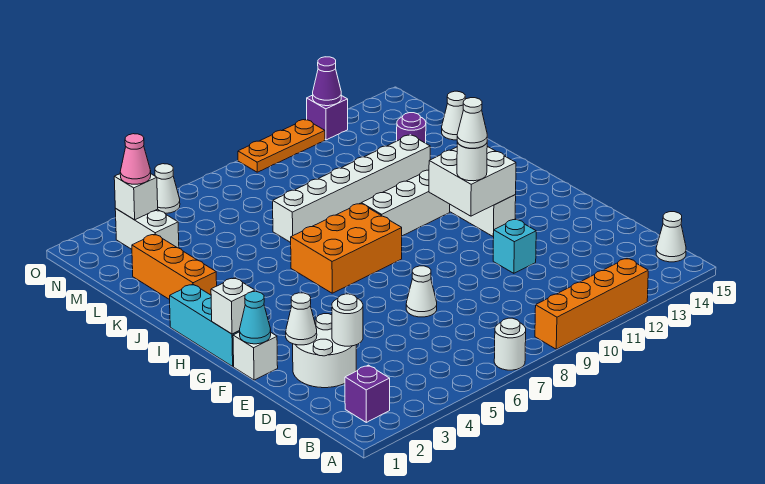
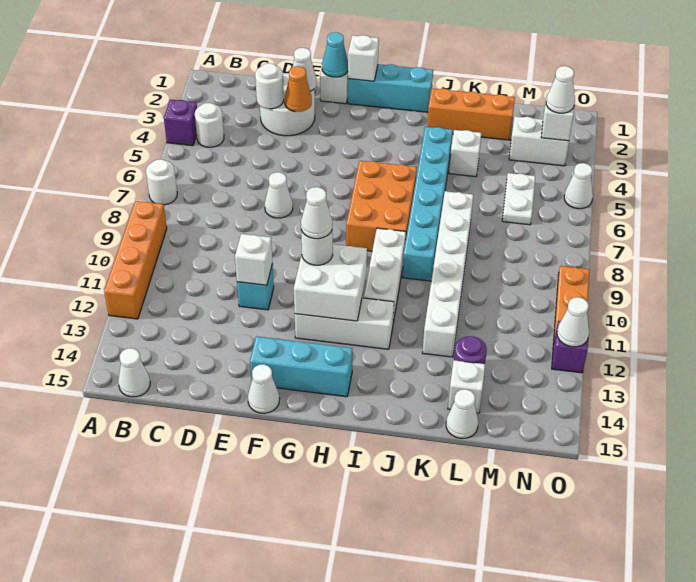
purple 1x1 brick [345,365,390,422] -> purple 1x1 brick moved to [164,100,197,146]
none -> white 1x1 round brick [195,103,224,147]
none -> orange 1x1 cone [285,66,312,112]
none -> white 1x1 brick [235,234,272,285]
none -> cyan 1x3 brick [250,336,352,397]
none -> white 1x1 cone [248,364,280,413]
none -> cyan 1x6 brick [402,127,452,281]
none -> white 1x1 brick [449,130,481,177]
none -> white 1x1 brick [448,360,485,413]
none -> white 1x2 plate [502,173,535,225]
pink 1x1 cone [120,134,151,184] -> white 1x1 cone [546,66,575,113]
purple 1x1 cone [313,57,341,106] -> white 1x1 cone [557,297,589,347]

